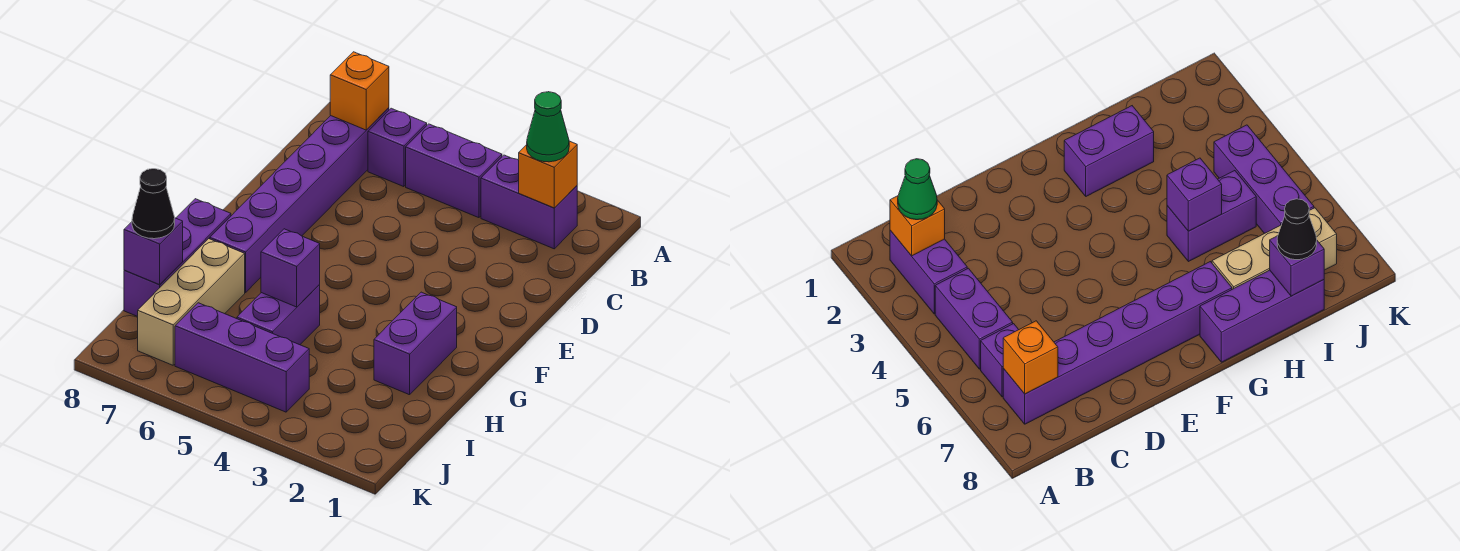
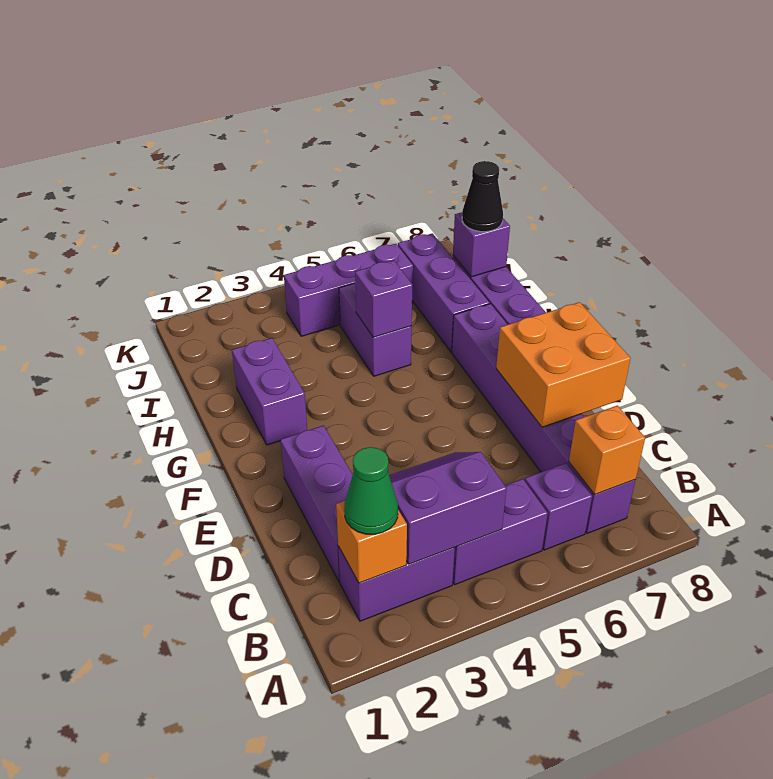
none -> purple 2x2 slope [389,452,507,564]
none -> purple 1x3 brick [281,425,353,582]
none -> orange 2x2 brick [496,302,631,427]
tan 1x3 brick [138,239,245,365] -> purple 1x3 brick [398,233,490,352]

